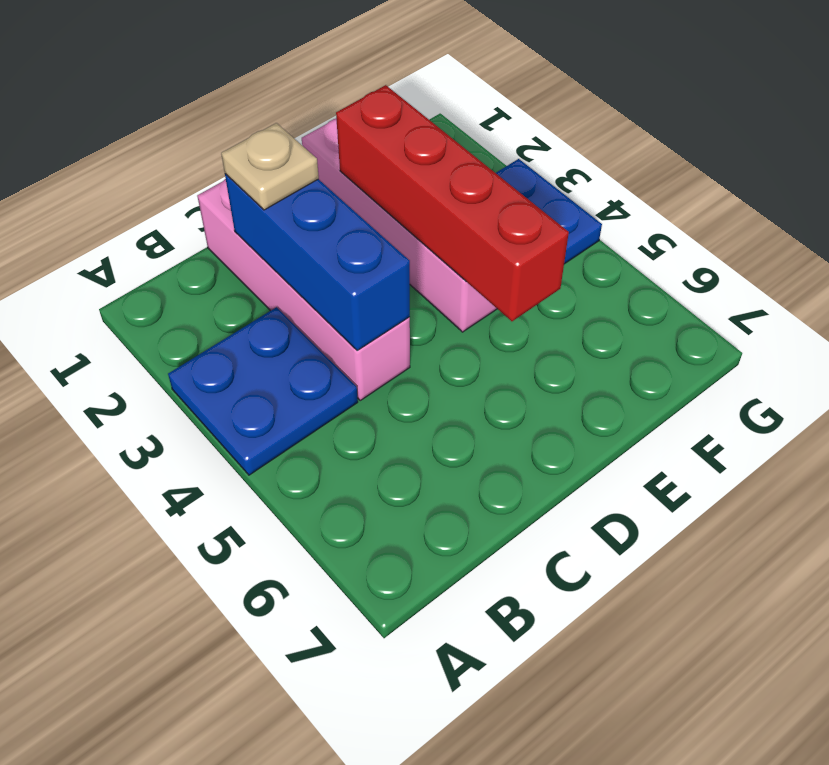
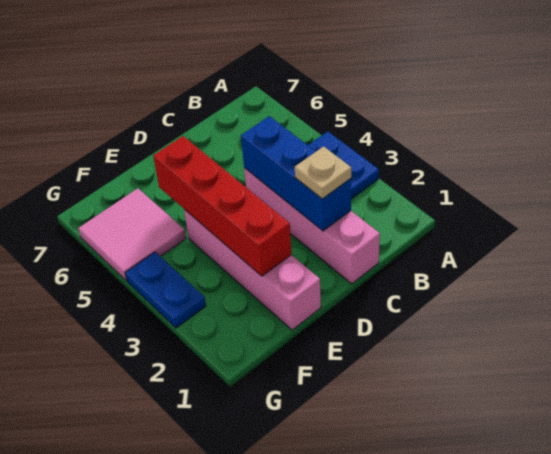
none -> pink 2x2 tile [78,188,186,281]

